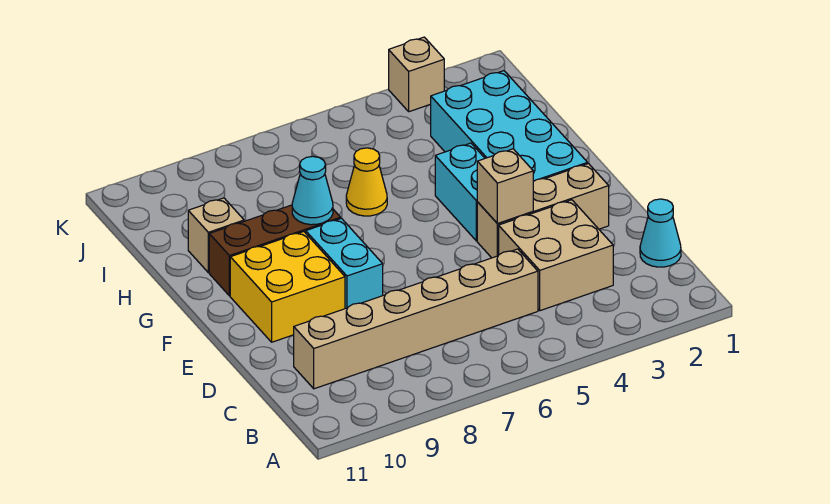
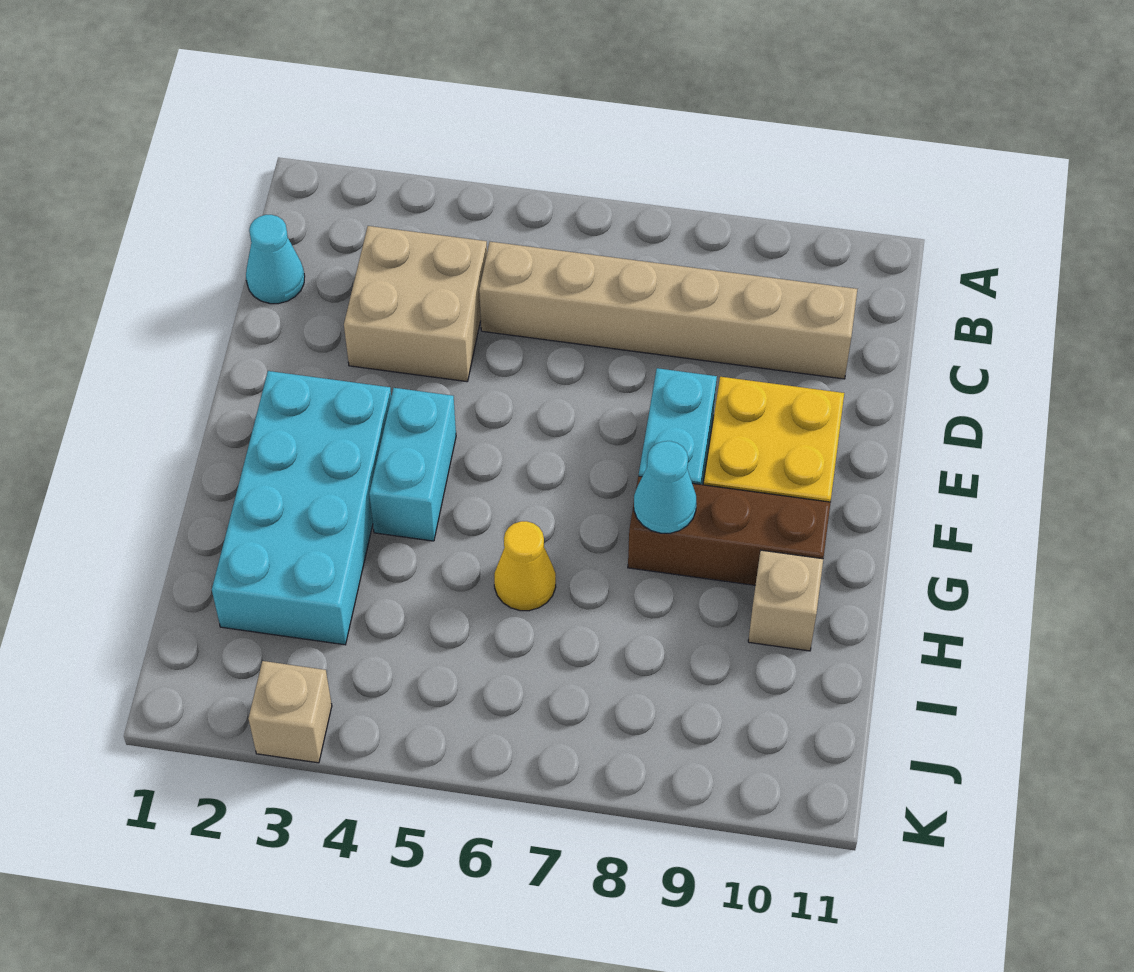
tan 1x3 brick [477,163,609,258] -> none
tan 1x1 brick [477,149,533,224] -> none

